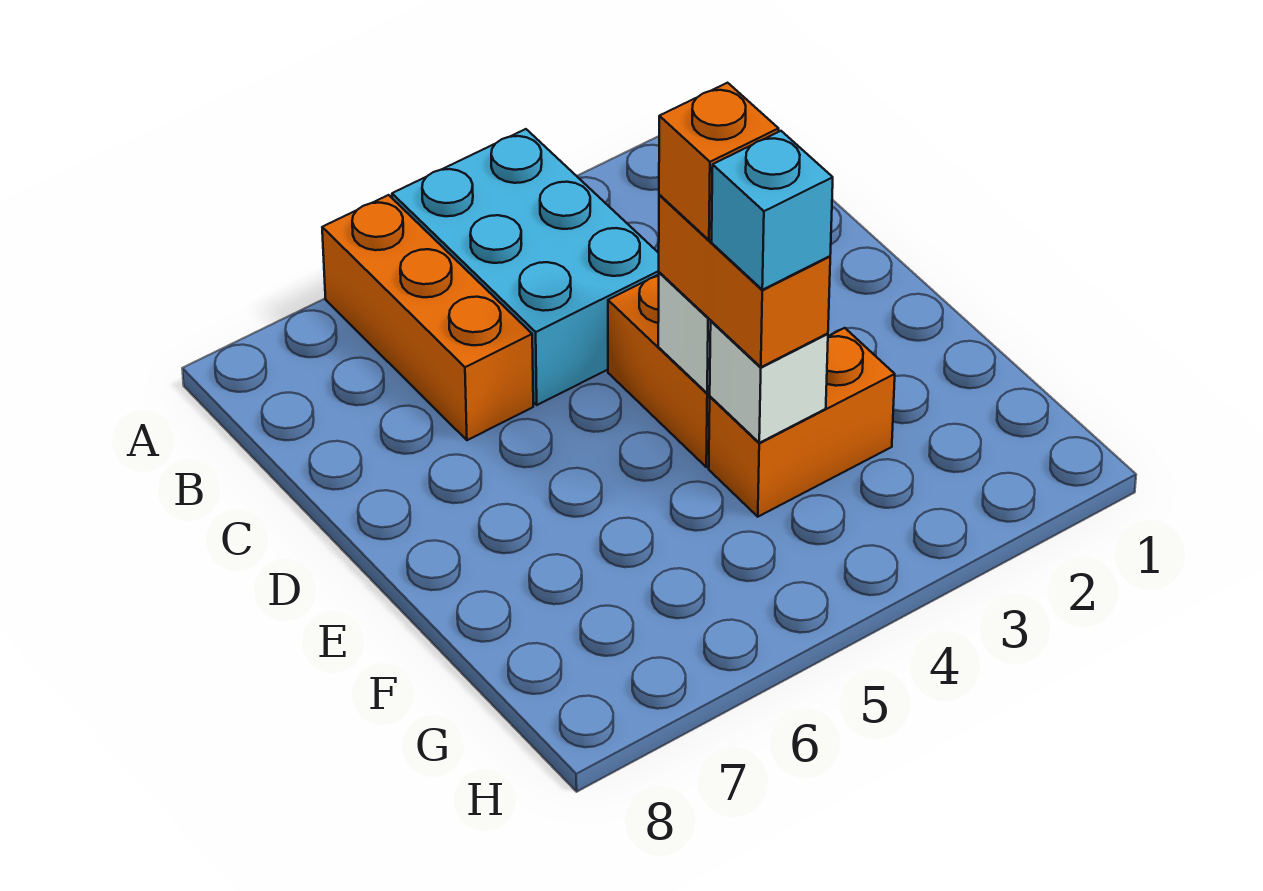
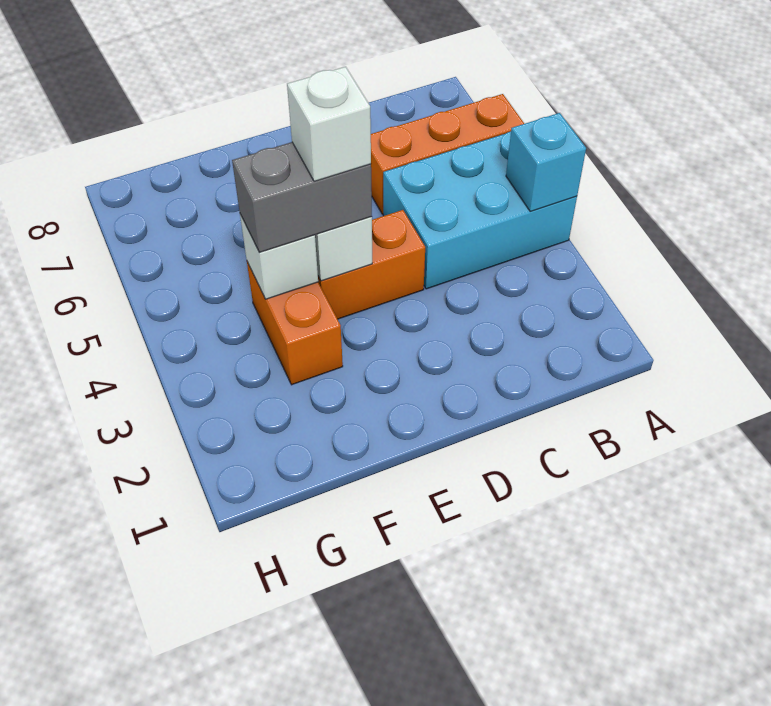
orange 1x2 brick [659,195,830,367] -> grey 1x2 brick [232,142,372,252]
orange 1x1 brick [659,83,779,240] -> white 1x1 brick [287,67,371,181]
cyan 1x1 brick [712,131,833,290] -> cyan 1x1 brick moved to [506,113,586,212]

